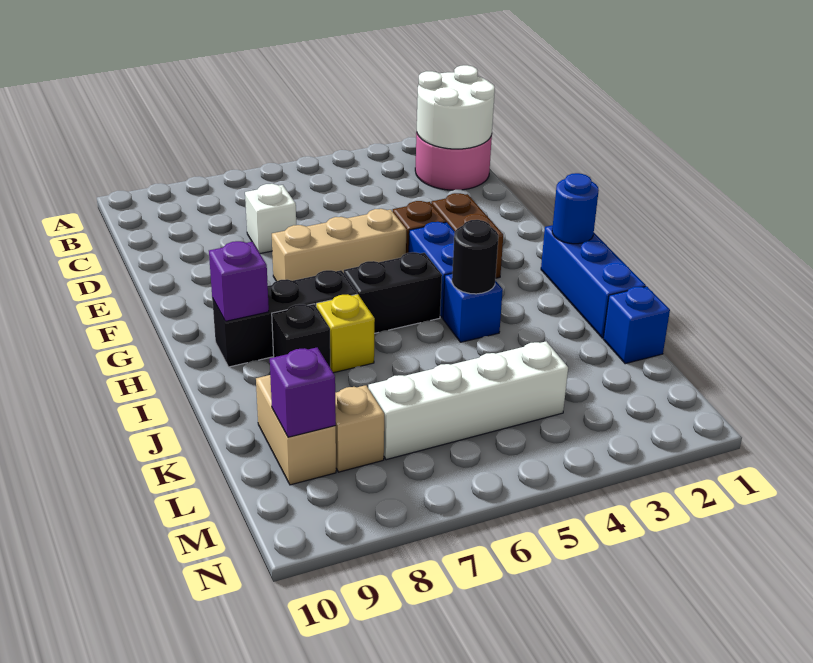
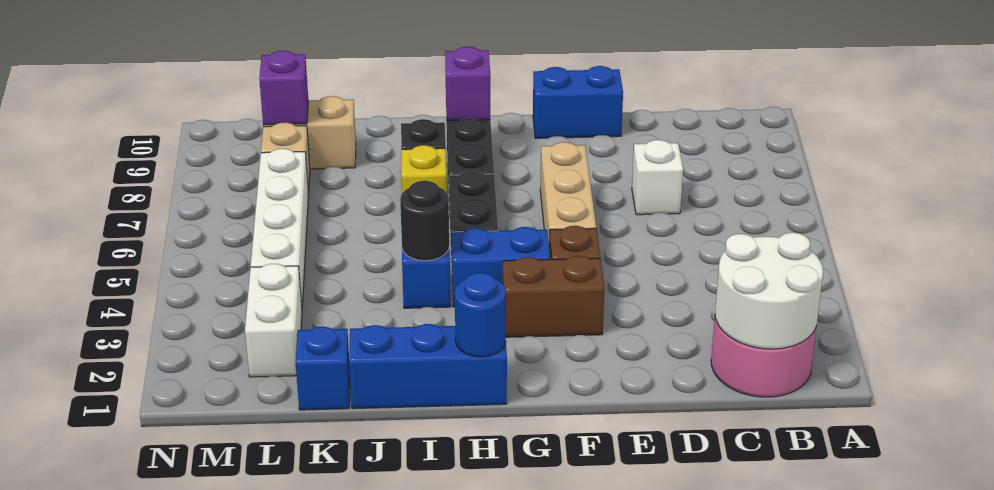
none -> blue 1x2 brick [533,66,623,138]
none -> white 1x2 brick [245,264,302,377]

